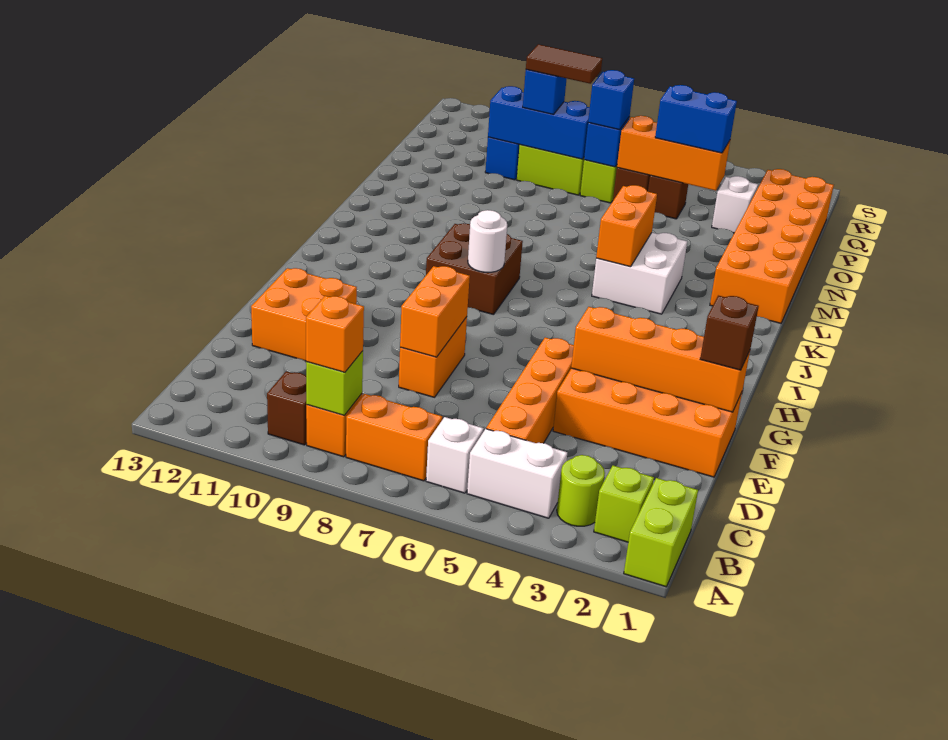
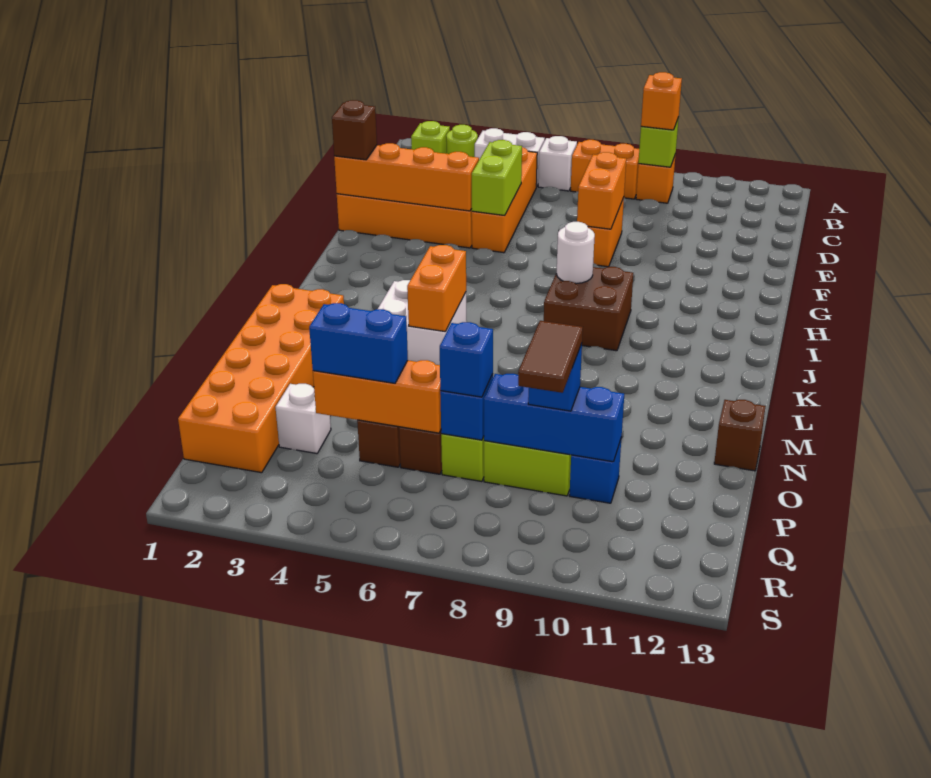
lime 1x2 brick [624,478,698,587] -> lime 1x2 brick moved to [472,140,522,215]
brown 1x1 brick [267,371,307,445] -> brown 1x1 brick moved to [714,400,766,471]
orange 2x2 brick [251,268,357,361] -> none
brown 1x2 tile [526,44,602,84] -> brown 1x2 tile turned to [518,321,583,393]

